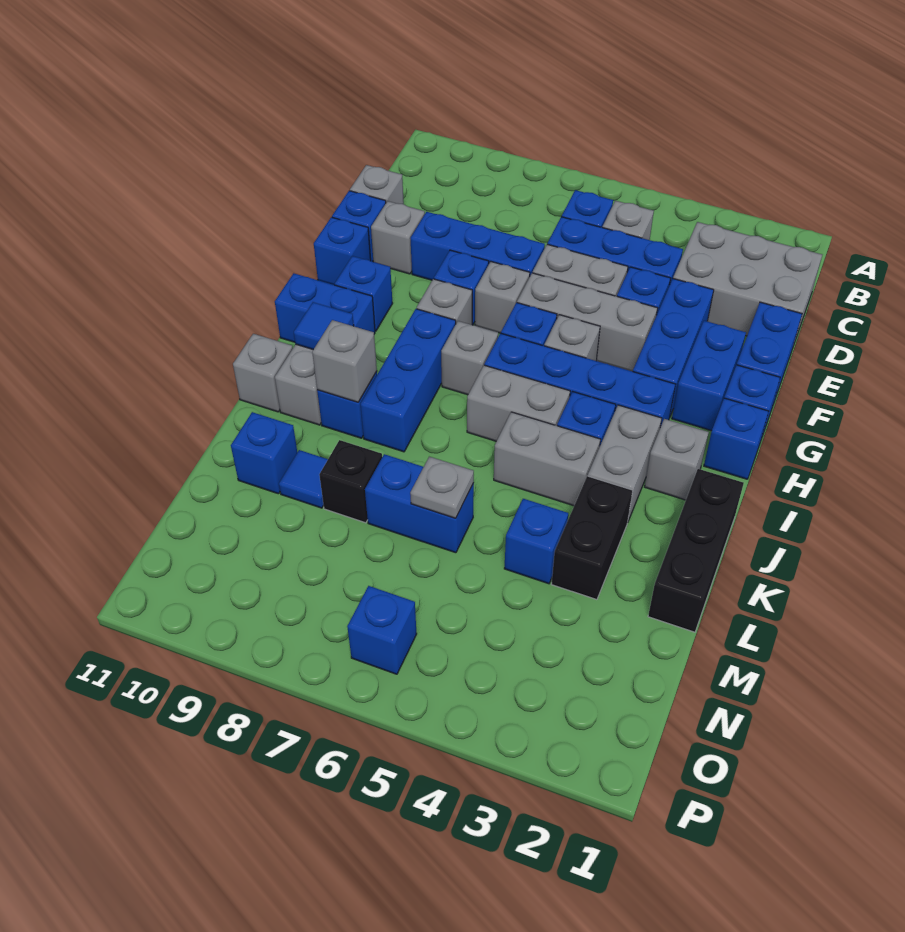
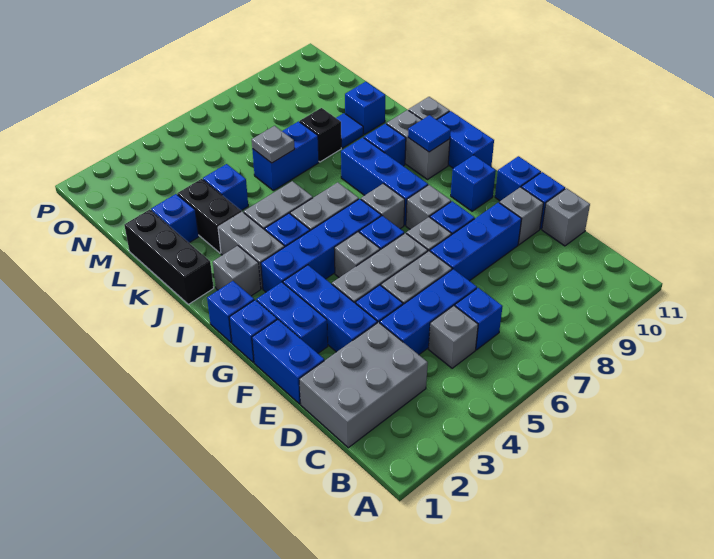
blue 1x2 brick [275,273,375,342] -> blue 1x2 brick turned to [437,111,494,168]
grey 1x1 brick [312,320,377,402] -> none
blue 1x1 brick [347,586,417,674] -> blue 1x1 brick moved to [151,194,199,243]

